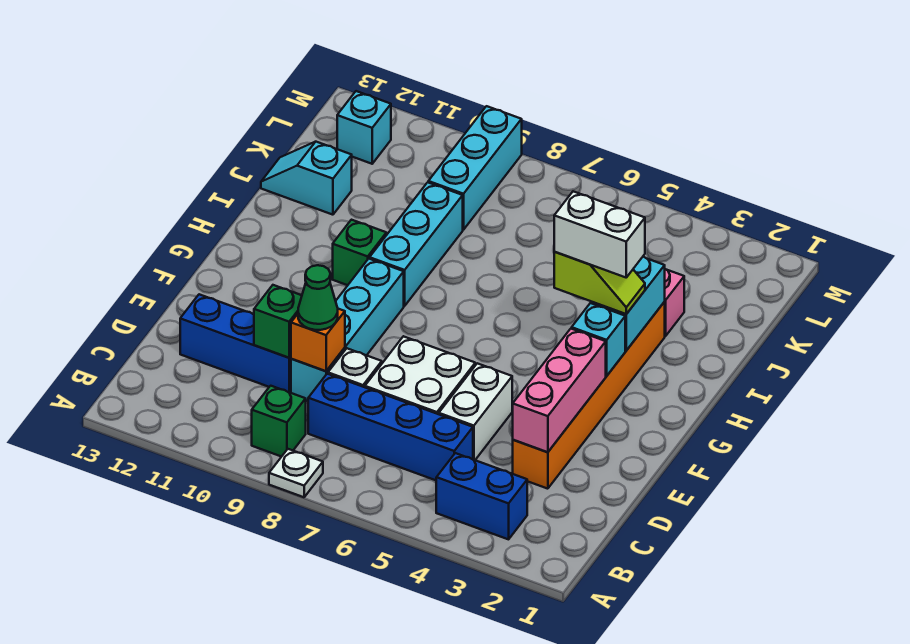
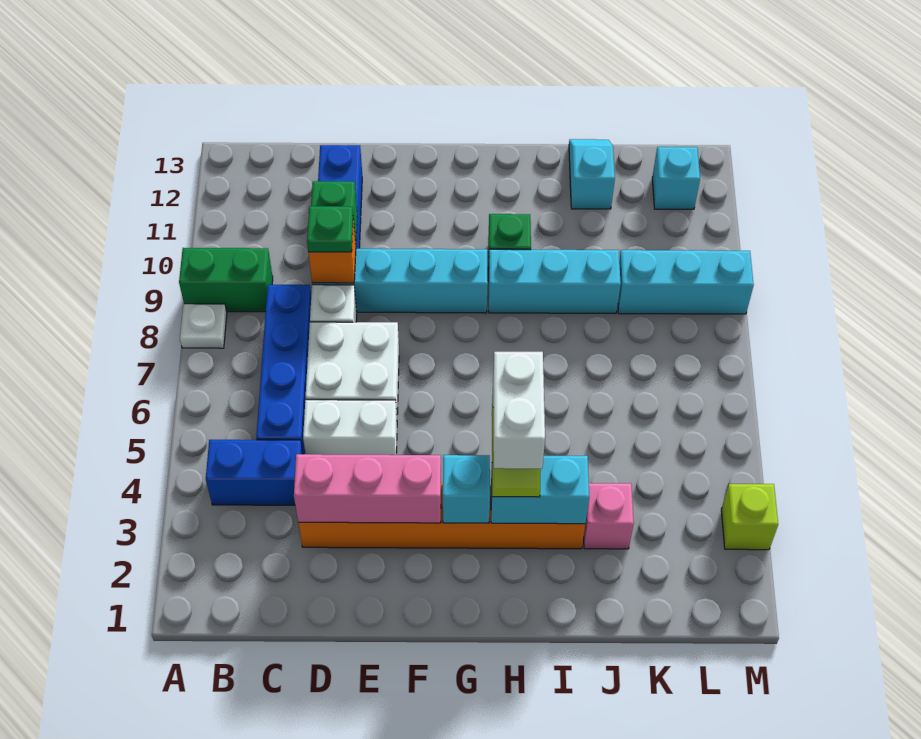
blue 1x2 brick [436,453,527,539] -> blue 1x2 brick turned to [206,440,303,505]
green 1x1 brick [252,386,306,457] -> green 1x2 brick [179,248,273,312]
green 1x1 cone [298,265,338,330] -> green 1x1 plate [307,206,353,252]
none -> lime 1x1 brick [721,484,778,550]

